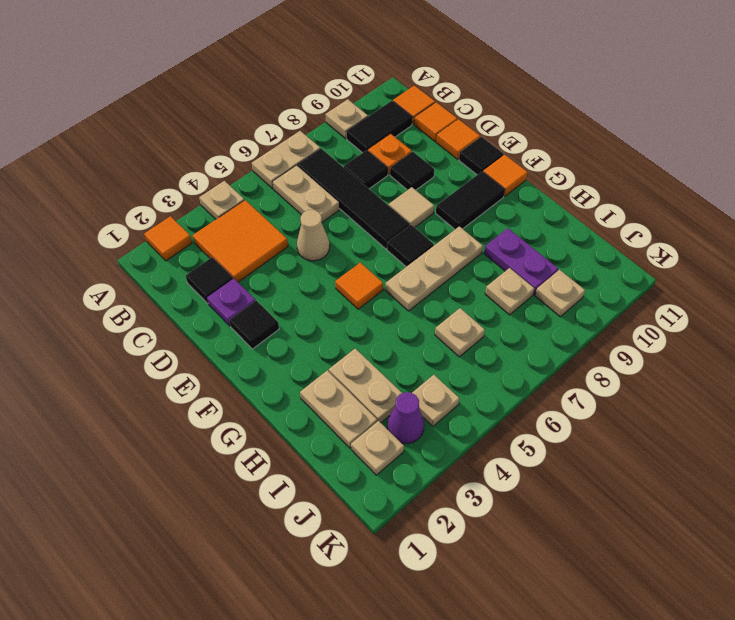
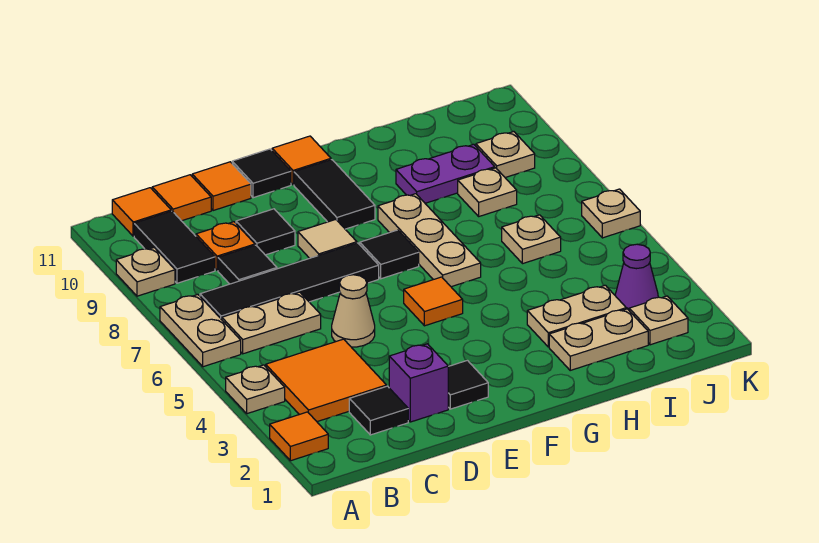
purple 1x1 plate [207,279,255,326] -> purple 1x1 brick [389,344,448,422]
tan 1x1 plate [412,375,460,426] -> tan 1x1 plate moved to [582,189,640,238]

